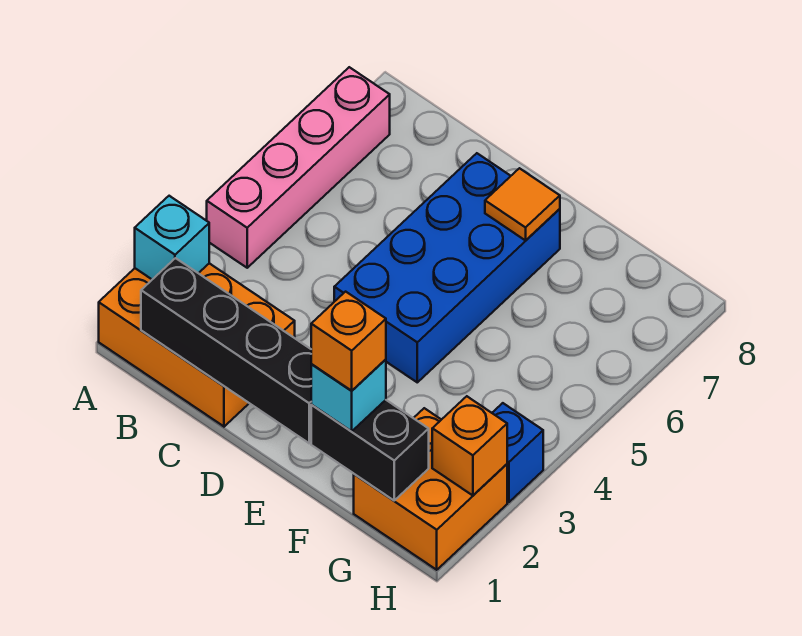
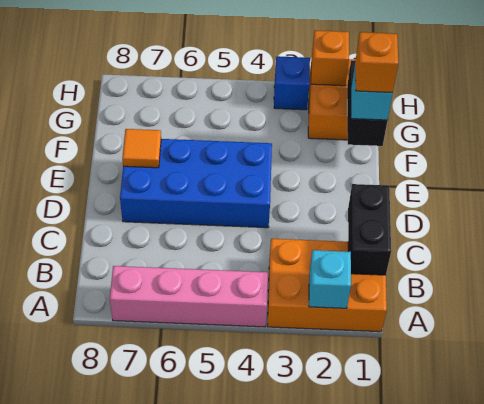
orange 2x3 brick [99,263,295,427] -> orange 2x3 brick turned to [267,239,387,332]
black 1x4 brick [141,258,312,443] -> black 1x2 brick [348,184,391,275]

